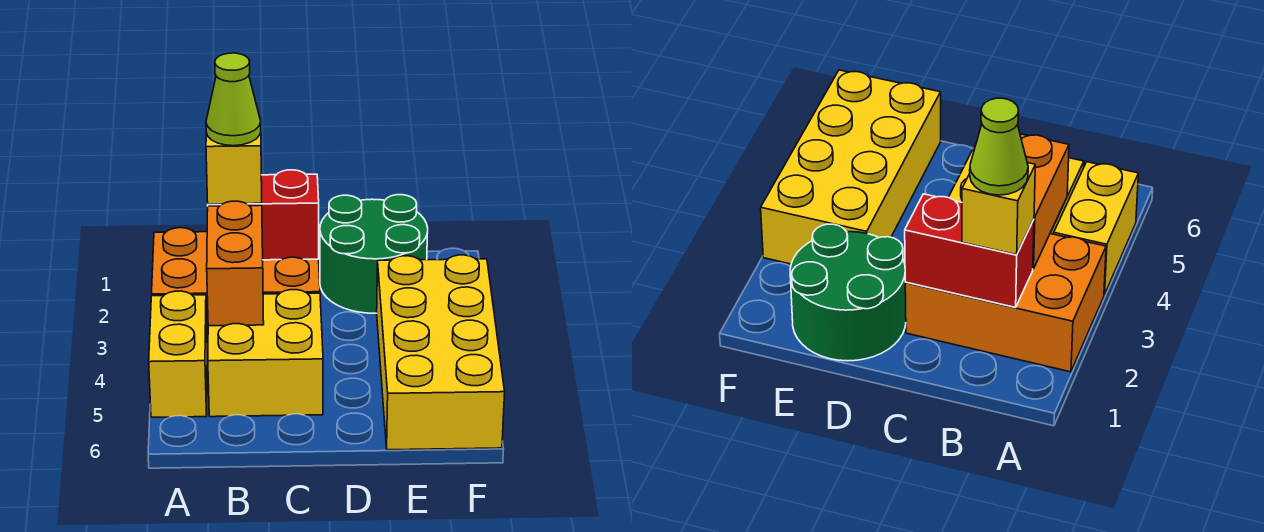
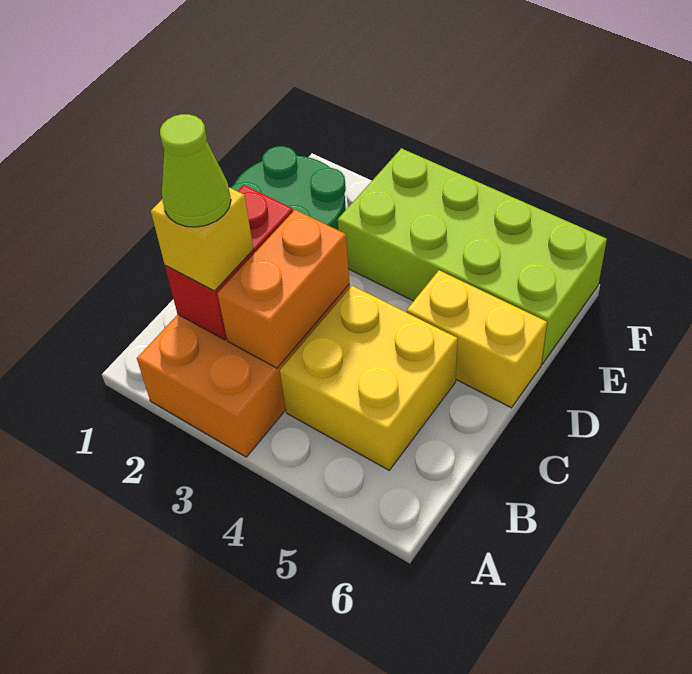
yellow 1x2 brick [149,291,207,417] -> yellow 1x2 brick moved to [407,270,547,408]
orange 1x2 brick [207,201,264,326] -> orange 1x2 brick turned to [217,210,349,368]
yellow 2x4 brick [377,255,505,450] -> lime 2x4 brick [338,148,607,364]

